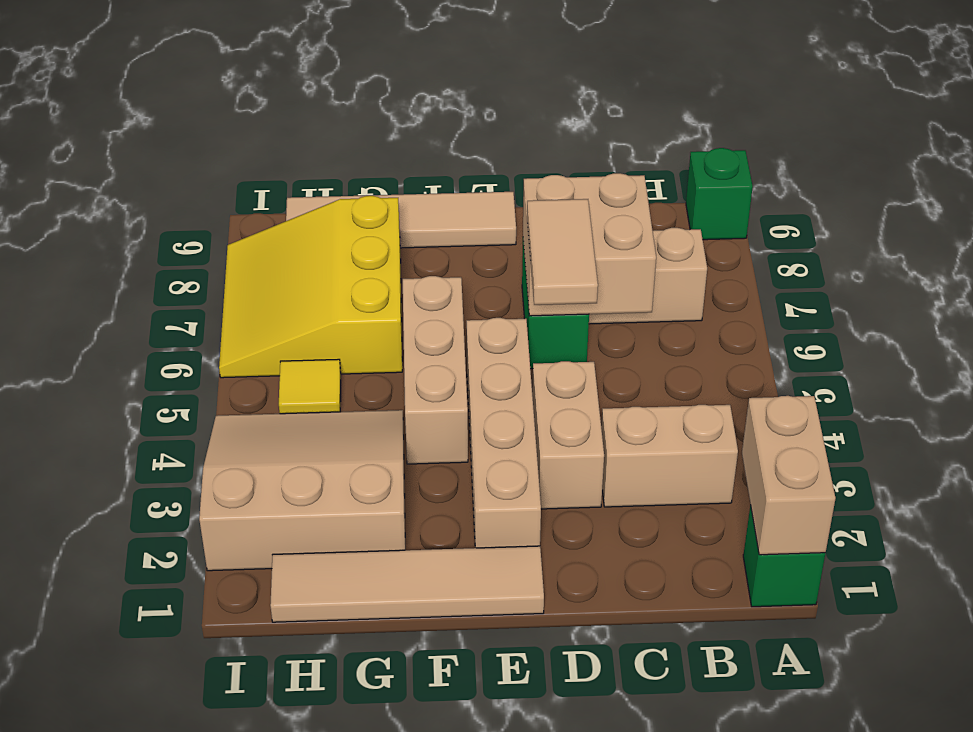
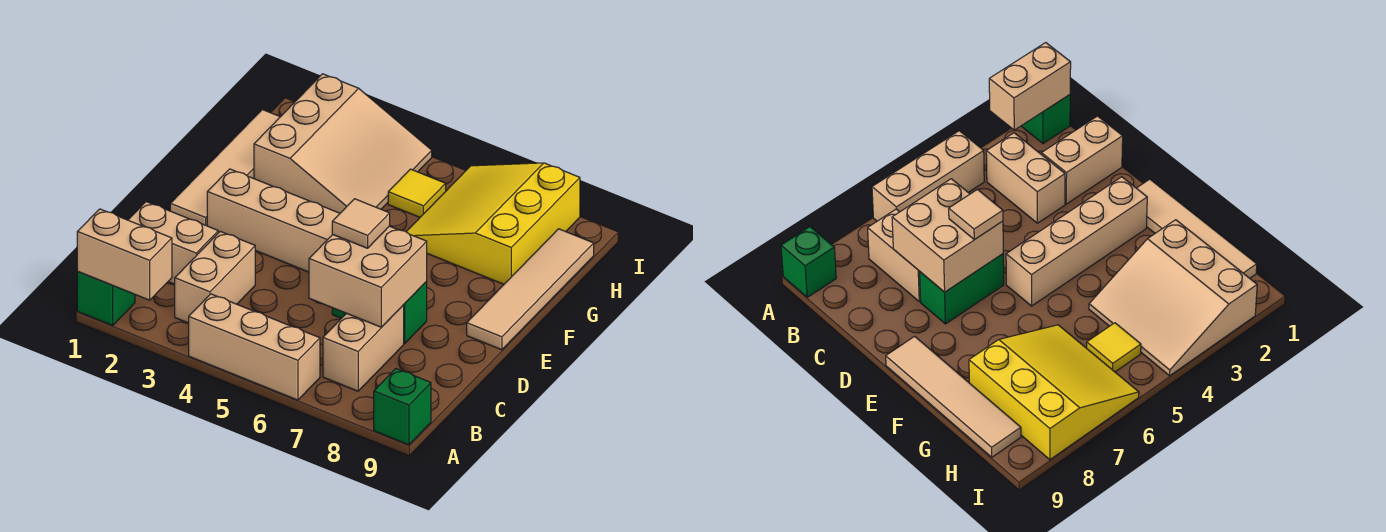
tan 1x2 brick [532,361,604,509] -> tan 1x2 brick moved to [128,202,218,284]
tan 1x2 tile [527,199,598,305] -> tan 1x1 tile [332,199,390,248]
tan 1x3 brick [403,276,468,464] -> tan 1x3 brick moved to [189,294,320,400]
yellow 3x3 slope [219,196,402,378] -> yellow 3x3 slope turned to [406,163,580,284]

